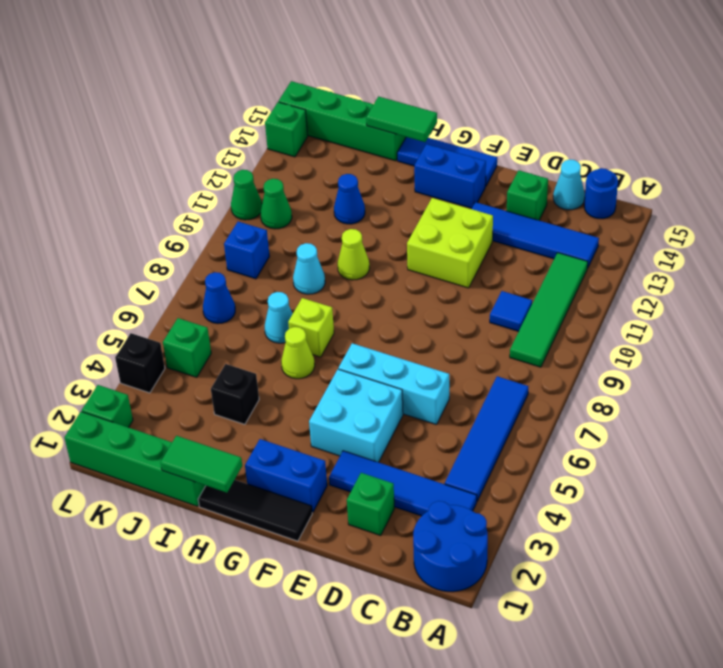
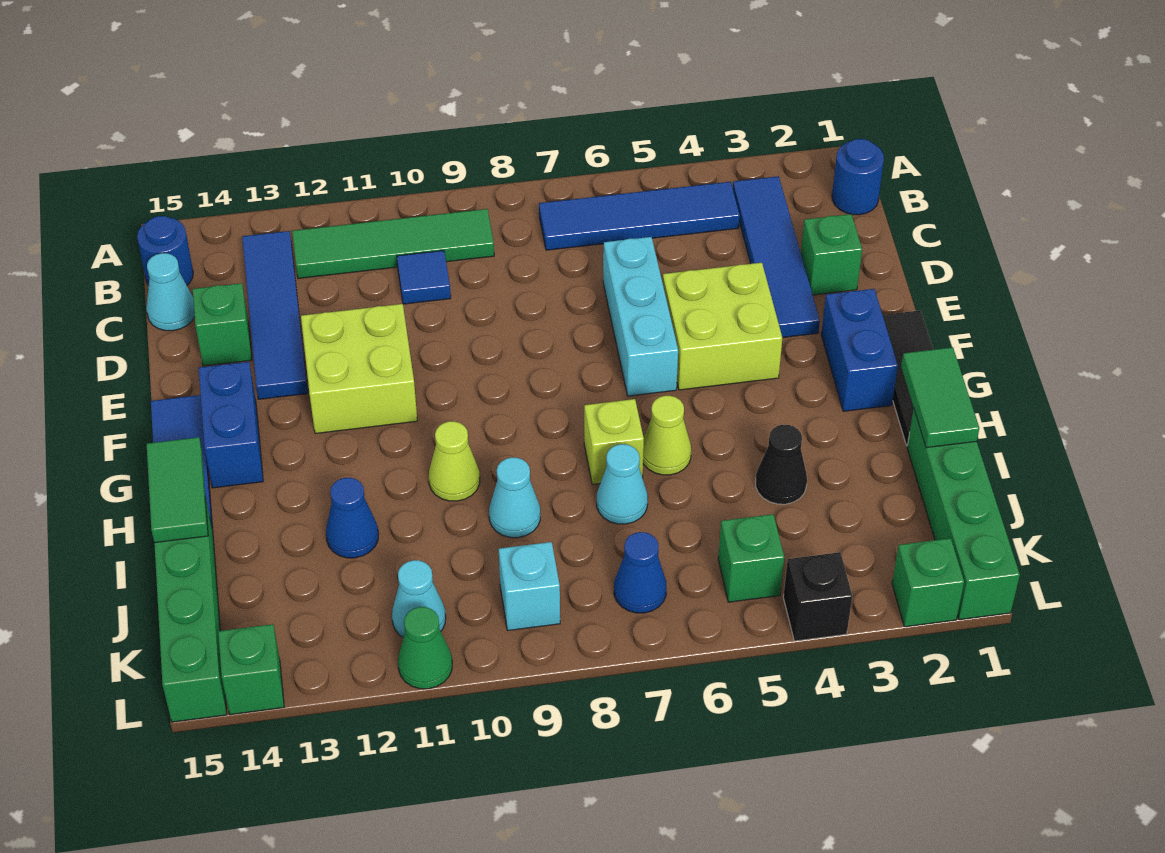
blue 2x2 round brick [413,501,488,592] -> blue 1x1 round brick [832,139,884,215]
cyan 2x2 brick [309,369,403,462] -> lime 2x2 brick [663,263,782,390]
black 1x1 brick [211,364,259,424] -> black 1x1 cone [755,425,807,504]
blue 1x1 brick [224,222,270,279] -> cyan 1x1 brick [499,542,560,630]
green 1x1 cone [261,179,292,229] -> cyan 1x1 cone [392,560,446,638]

